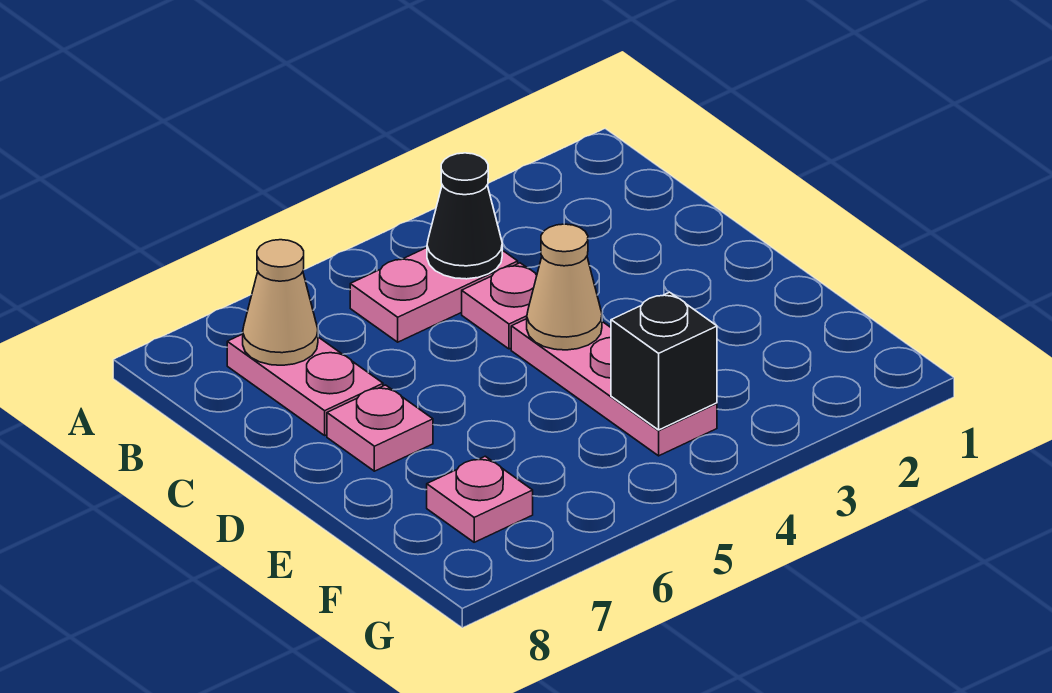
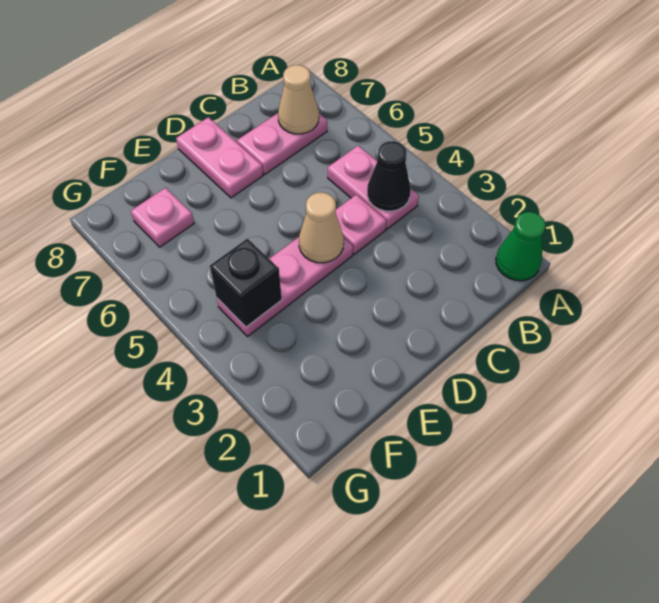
none -> green 1x1 cone [496,212,546,281]
pink 1x1 plate [327,385,433,471] -> pink 1x2 plate [176,117,263,198]

